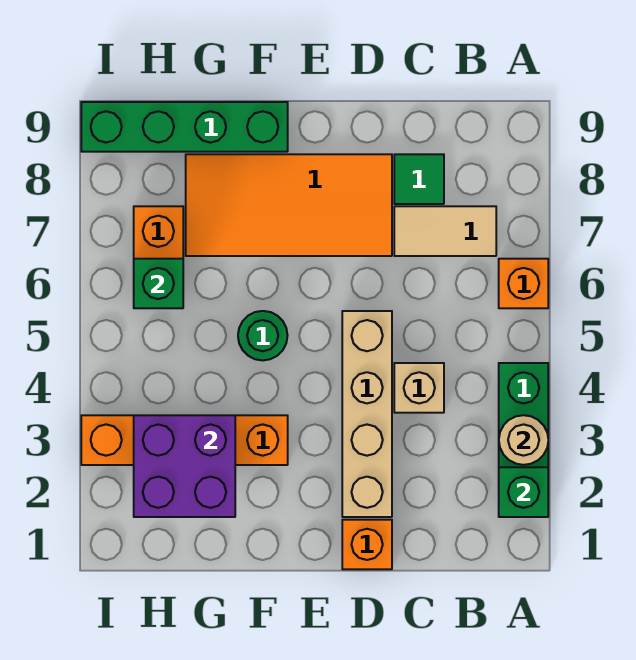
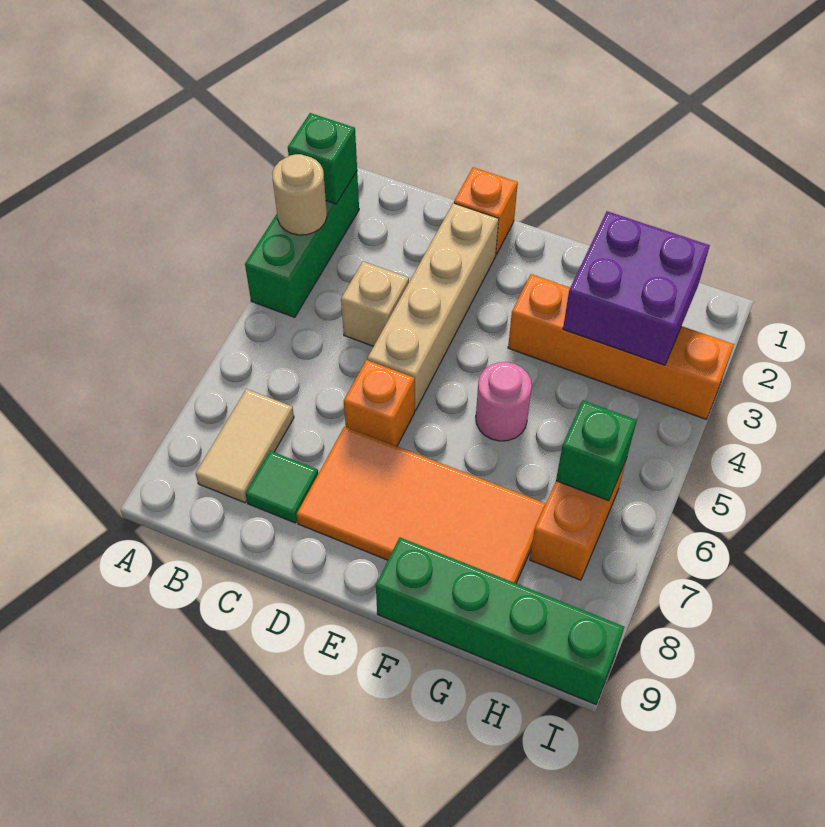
orange 1x1 brick [499,259,548,308] -> orange 1x1 brick moved to [344,360,415,446]
tan 1x2 tile [394,206,496,256] -> tan 1x2 tile turned to [196,389,294,503]
green 1x1 round brick [238,311,288,360] -> pink 1x1 round brick [476,362,532,441]

